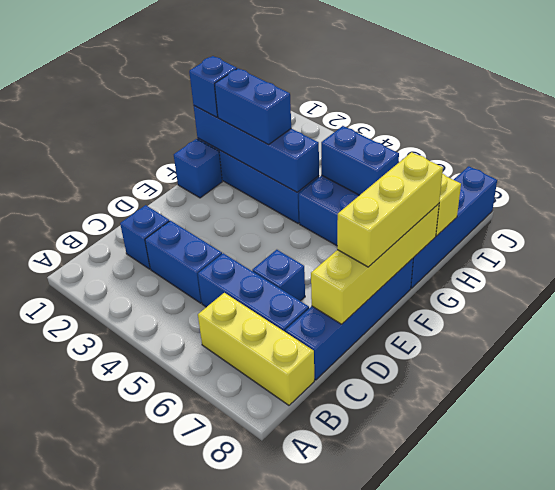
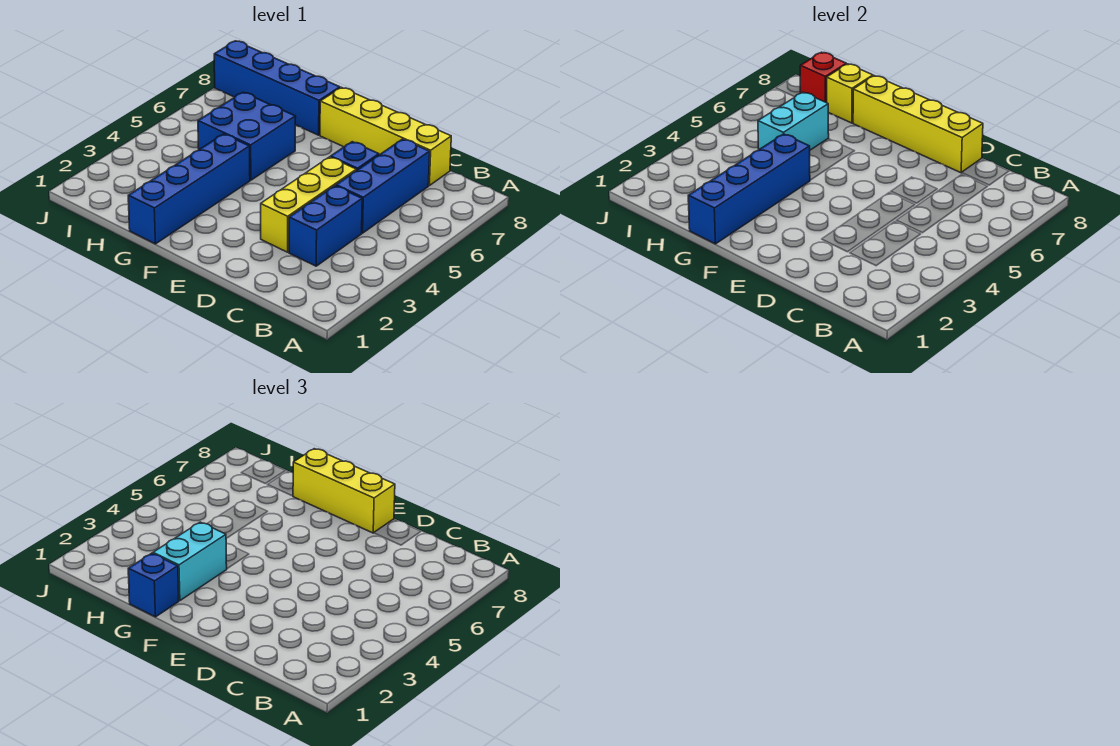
yellow 1x3 brick [198,293,314,405] -> yellow 1x3 brick moved to [261,157,356,252]
blue 1x1 brick [120,205,169,269] -> none
blue 1x4 brick [285,259,413,380] -> yellow 1x4 brick [320,87,451,186]
blue 1x1 brick [174,139,222,198] -> none
blue 1x2 brick [215,68,291,145] -> cyan 1x2 brick [153,522,227,601]
blue 1x2 brick [321,126,399,195] -> cyan 1x2 brick [758,92,829,150]
none -> red 1x1 brick [800,52,846,103]

